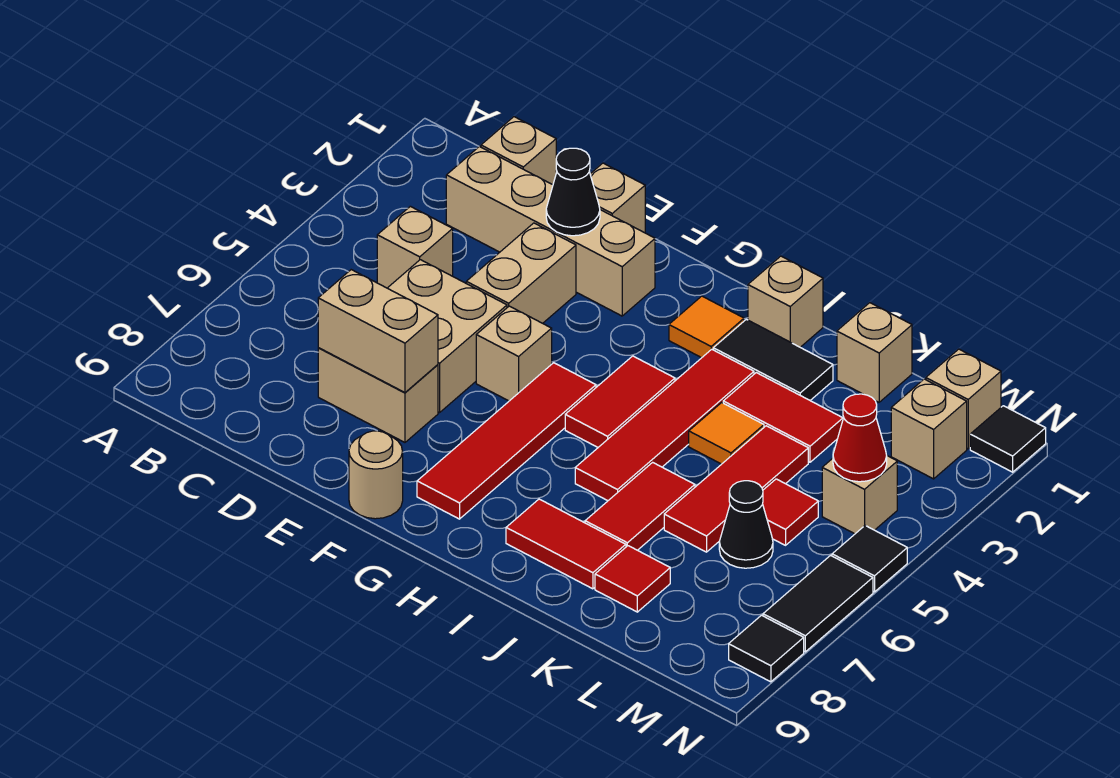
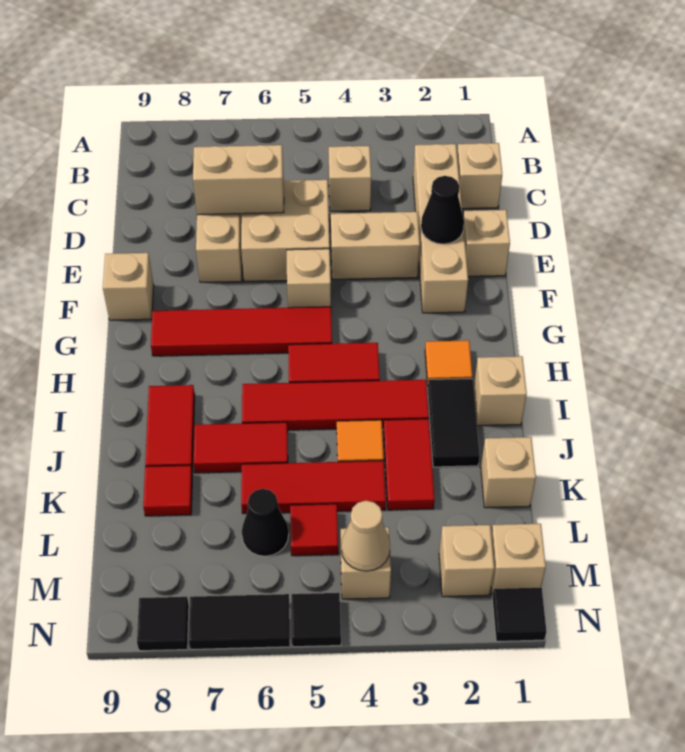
tan 1x2 brick [318,270,438,392] -> tan 1x2 brick turned to [193,145,284,215]
tan 1x1 round brick [349,431,403,519] -> tan 1x1 brick [103,253,154,320]
red 1x1 cone [833,394,887,482] -> tan 1x1 cone [341,501,390,571]

